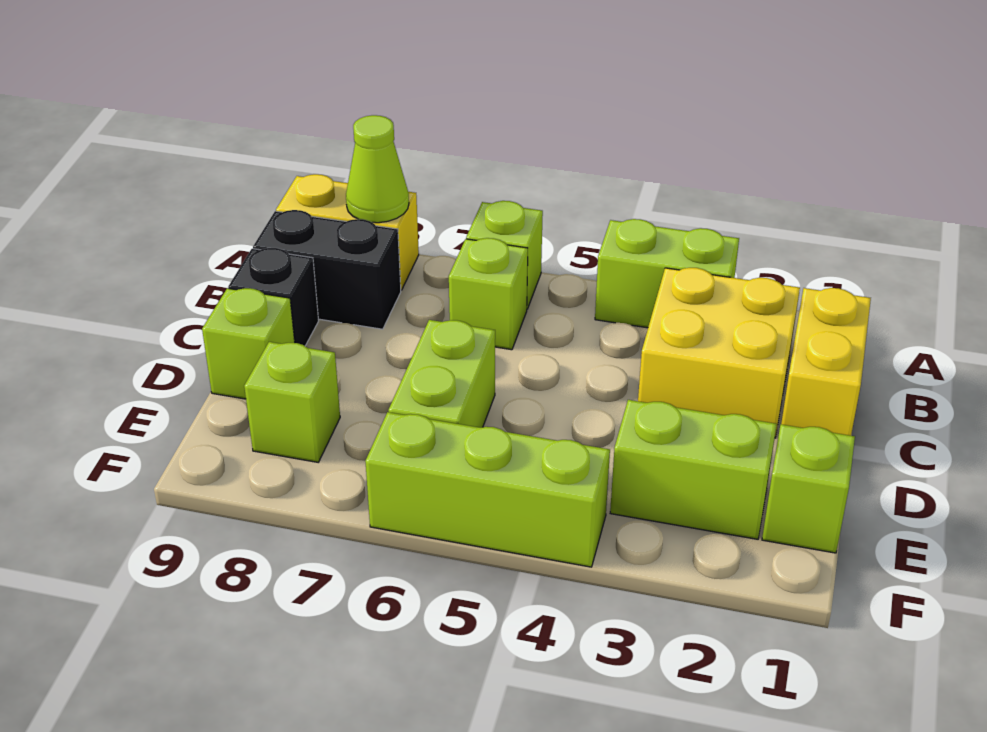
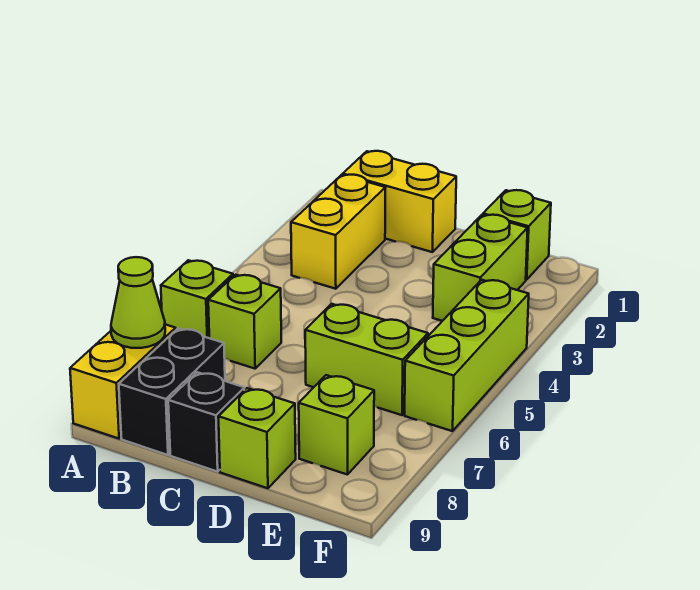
lime 1x2 brick [595,219,739,328] -> none
yellow 2x2 brick [638,268,800,438] -> yellow 1x2 brick [291,175,386,289]

